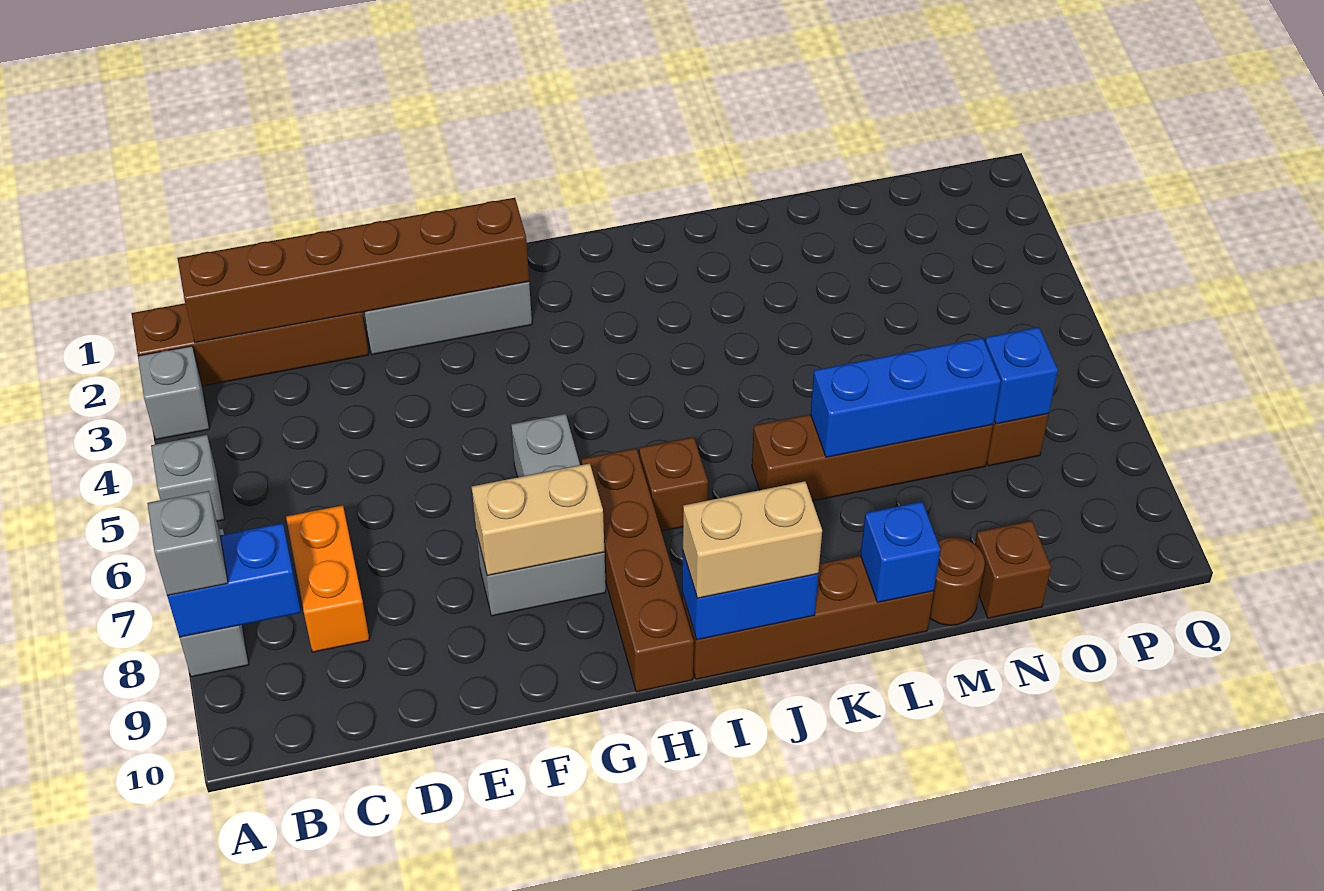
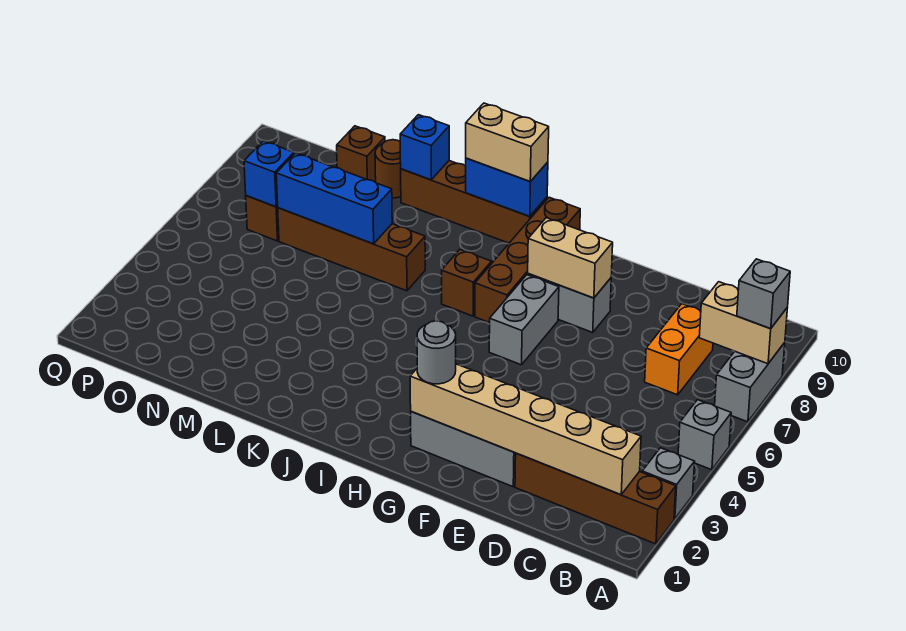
blue 1x2 brick [167,523,301,637] -> tan 1x2 brick [699,282,788,364]
brown 1x6 brick [178,198,529,343] -> tan 1x6 brick [410,364,641,495]
none -> grey 1x1 round brick [417,321,456,384]

